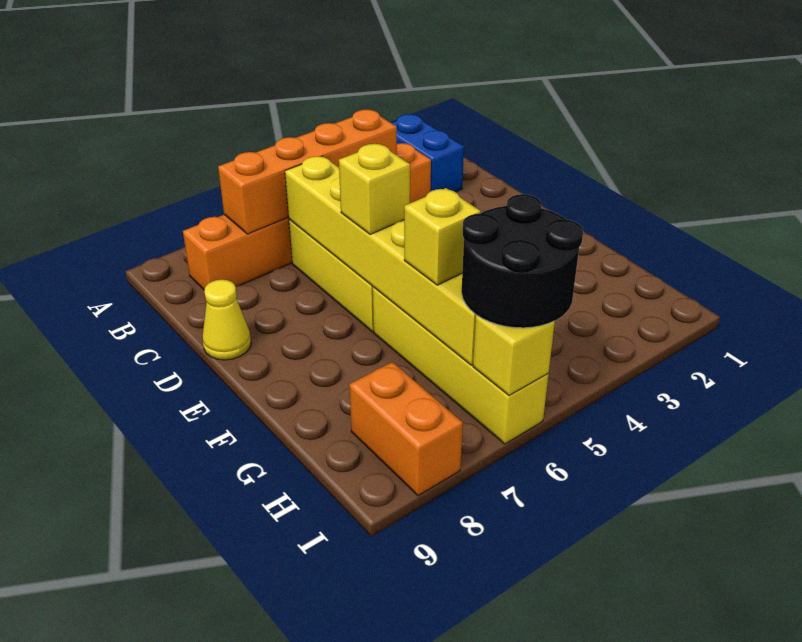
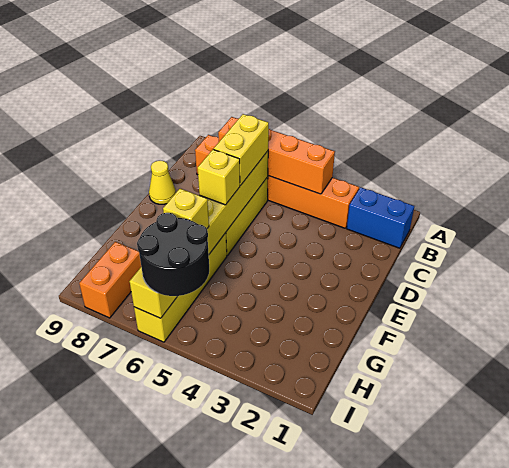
blue 1x2 brick [392,114,464,192] -> blue 1x2 brick turned to [347,187,414,248]
none -> yellow 1x2 brick [214,114,269,185]

